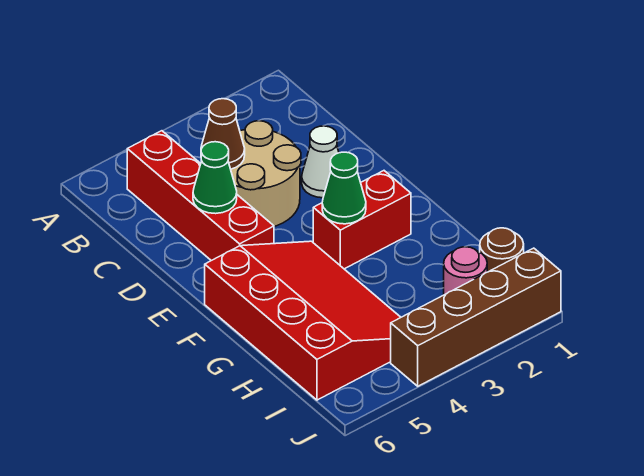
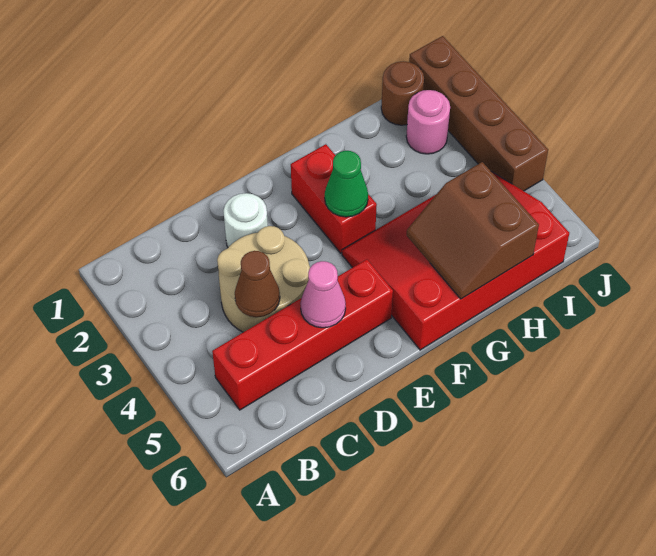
white 1x1 cone [302,126,339,198] -> white 1x1 round brick [223,193,268,247]
green 1x1 cone [193,142,237,214] -> pink 1x1 cone [300,261,346,328]
none -> brown 2x2 slope [407,162,539,299]

